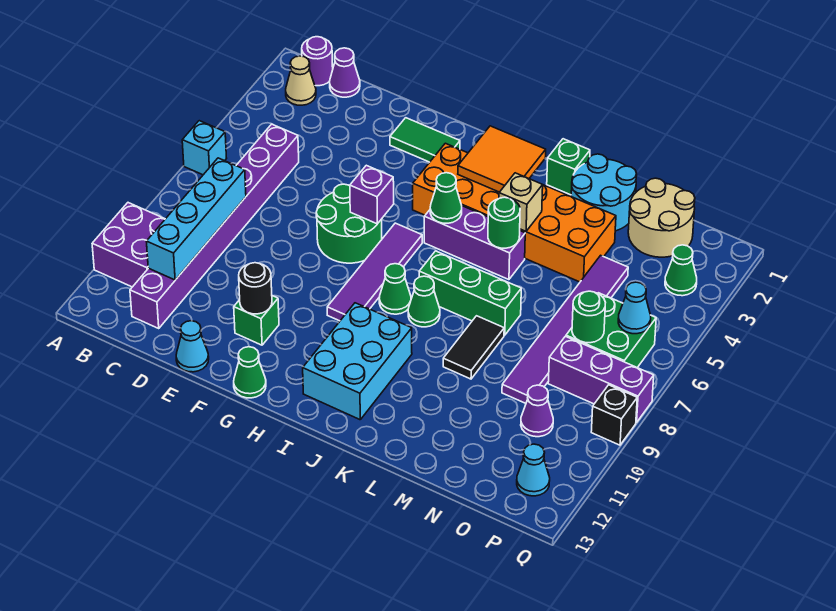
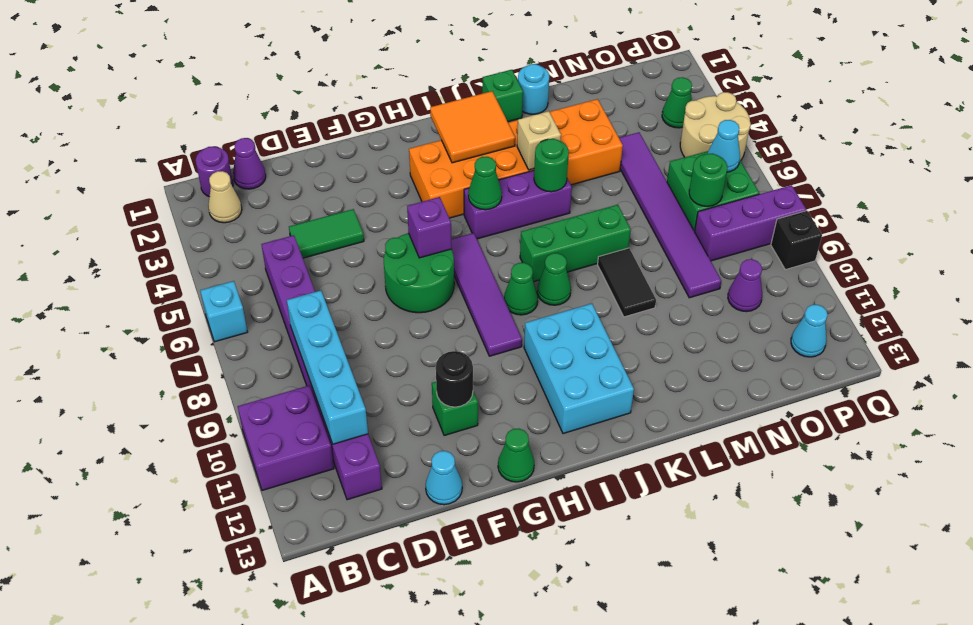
green 1x2 tile [390,118,460,162] -> green 1x2 tile moved to [289,209,364,258]
cyan 2x2 round brick [571,154,637,231] -> cyan 1x1 round brick [518,64,549,114]
tan 2x2 round brick [628,178,695,257] -> tan 2x2 round brick moved to [680,92,751,161]

